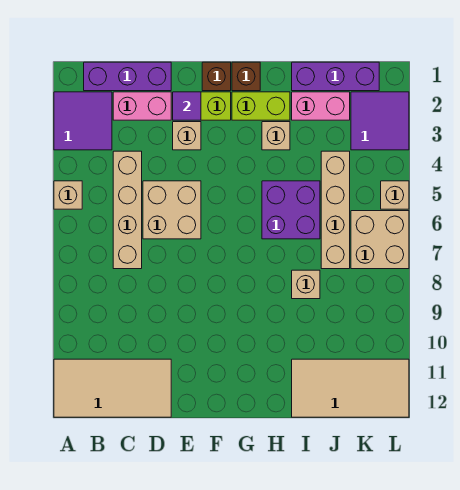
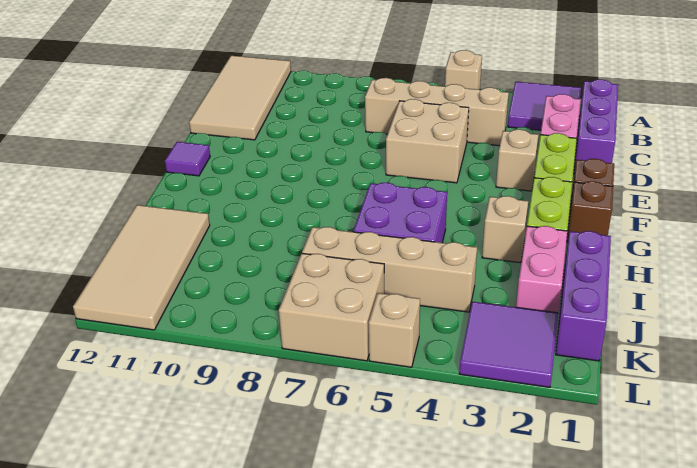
purple 1x1 tile [173,92,201,120] -> purple 1x1 tile moved to [165,142,210,176]
tan 1x1 brick [292,270,320,299] -> none

